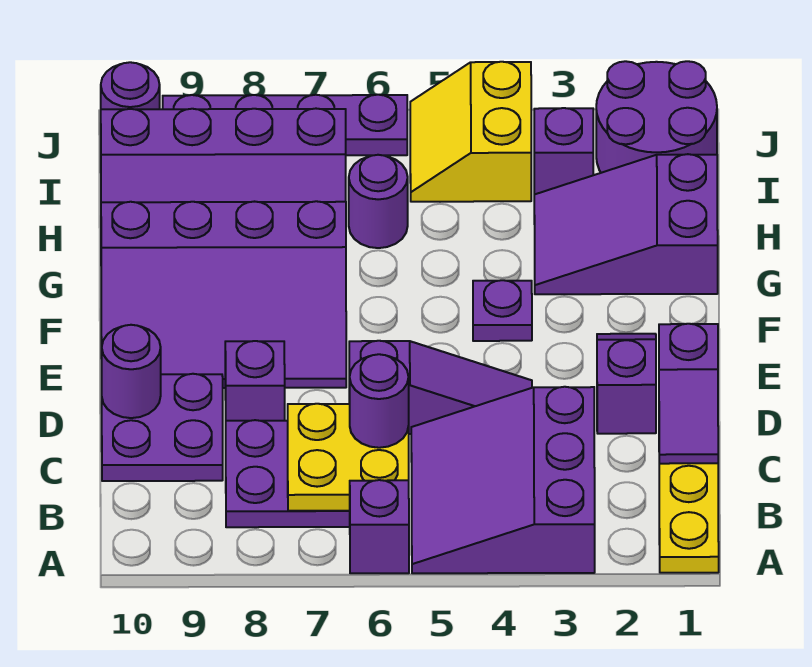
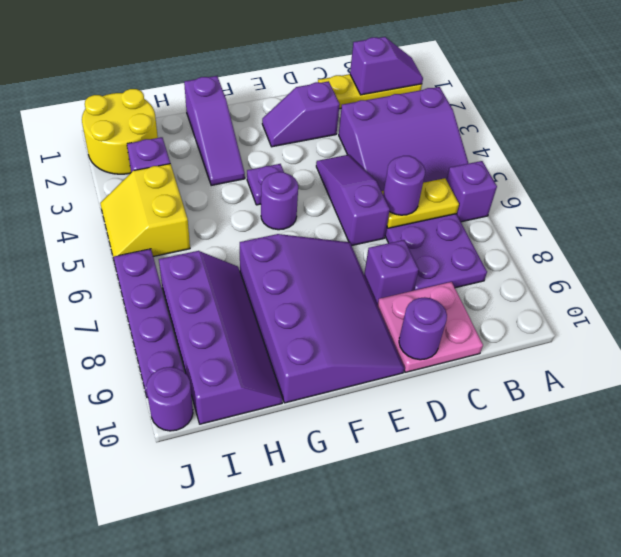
yellow 2x2 plate [288,404,409,511] -> yellow 1x2 plate [382,178,459,228]
purple 1x2 slope [659,324,718,464] -> purple 1x2 slope moved to [350,37,423,95]
purple 2x2 plate [102,374,223,481] -> pink 2x2 plate [378,282,483,372]
purple 2x3 slope [534,154,718,294] -> purple 1x3 slope [184,76,245,186]
purple 1x1 round brick [349,155,408,248] -> purple 1x1 round brick moved to [261,172,298,230]
purple 2x2 round brick [596,61,717,173] -> yellow 2x2 round brick [82,89,158,174]
yellow 2x2 slope [410,62,531,202] -> yellow 2x2 slope turned to [100,164,190,257]

